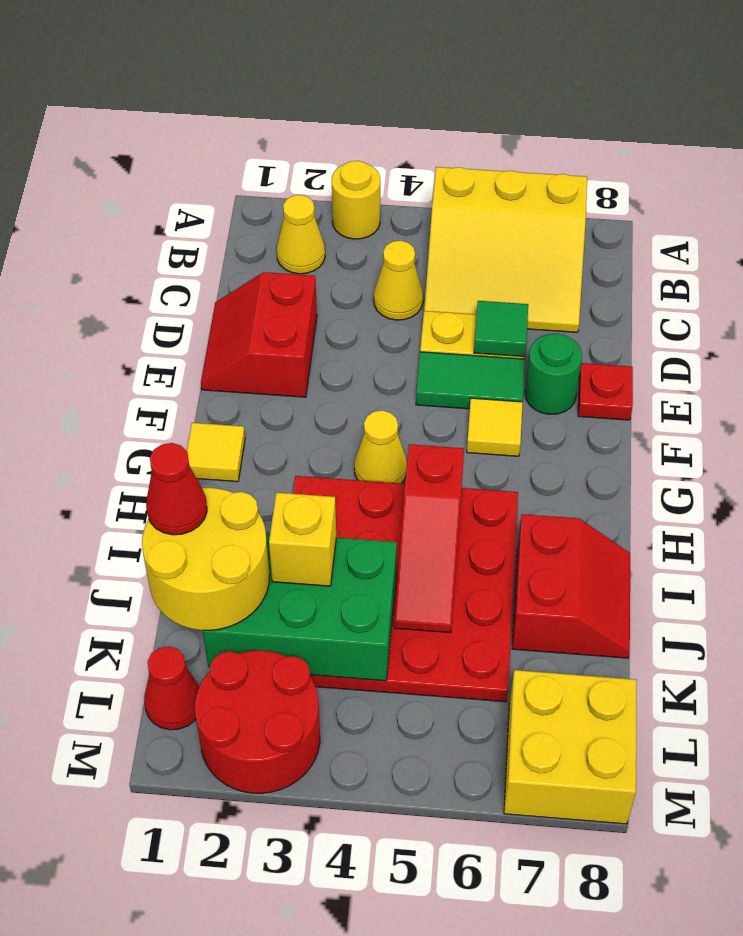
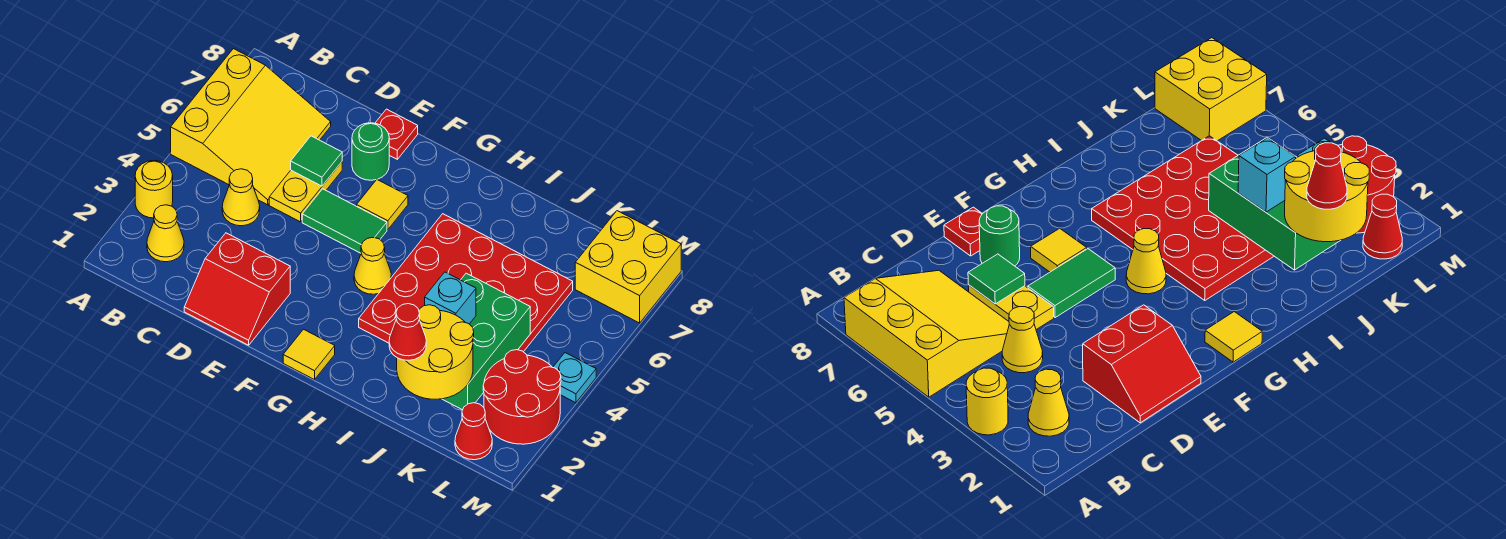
green 1x2 tile [416,352,525,409] -> green 1x2 tile turned to [302,189,387,253]
red 1x3 slope [394,444,464,633] -> none
red 2x2 slope [512,514,630,658] -> none
yellow 1x1 brick [269,492,336,586] -> cyan 1x1 brick [425,272,476,324]
none -> cyan 1x1 plate [553,353,596,403]

